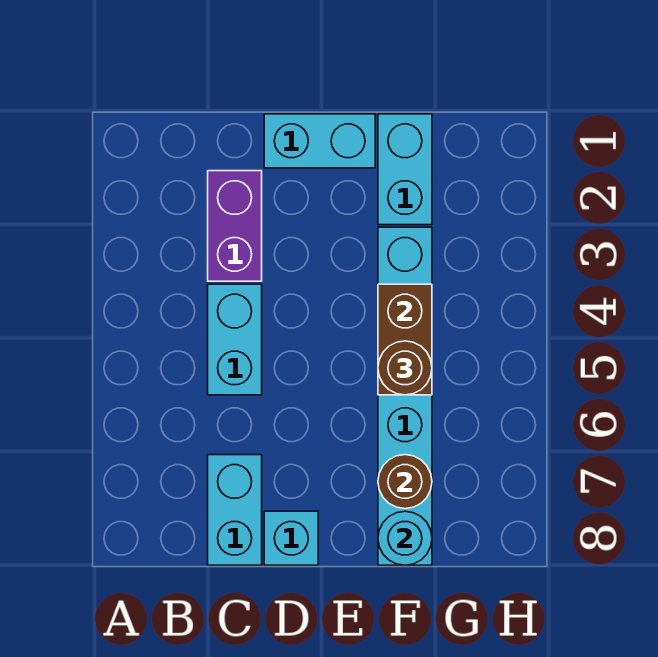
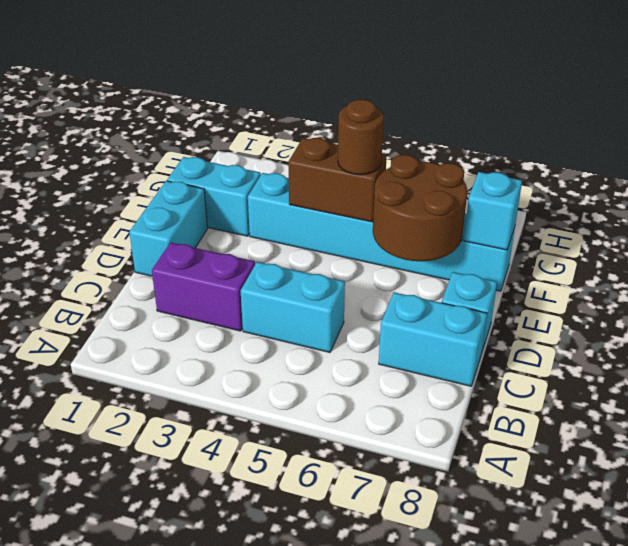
brown 1x1 round brick [378,455,432,509] -> brown 2x2 round brick [373,155,467,261]
cyan 1x1 round brick [378,511,432,565] -> cyan 1x1 brick [464,172,522,250]

